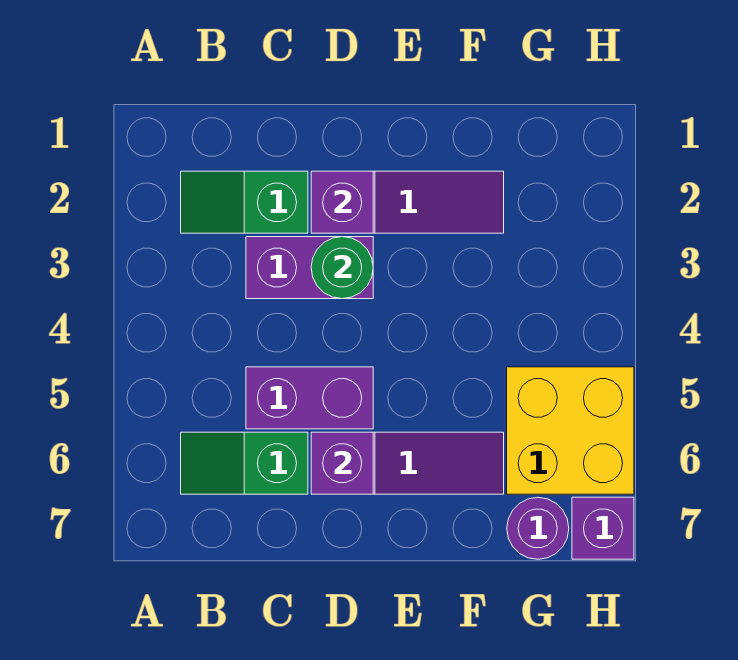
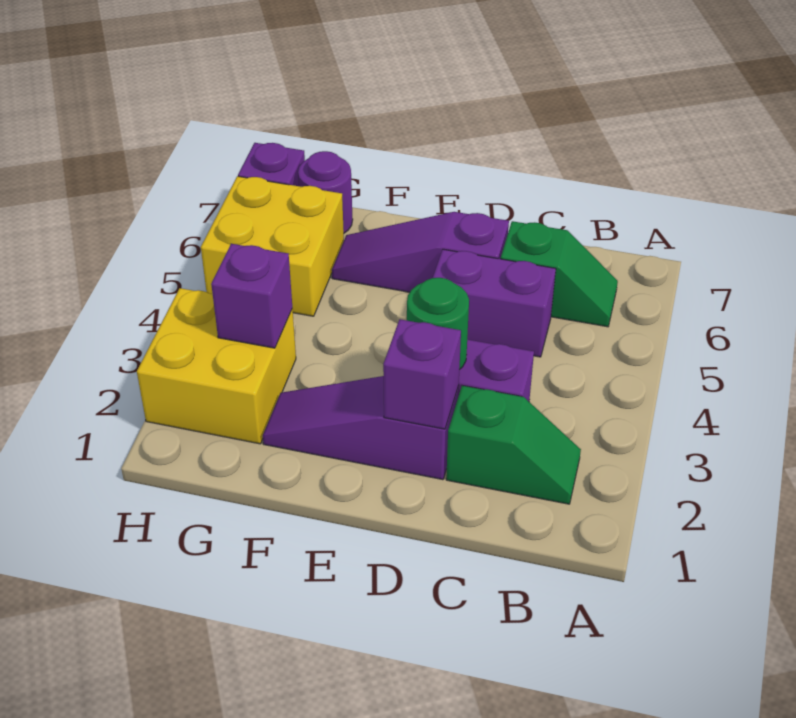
purple 1x1 brick [311,432,373,494] -> purple 1x1 brick moved to [211,244,292,348]
none -> yellow 2x2 brick [137,288,296,444]

